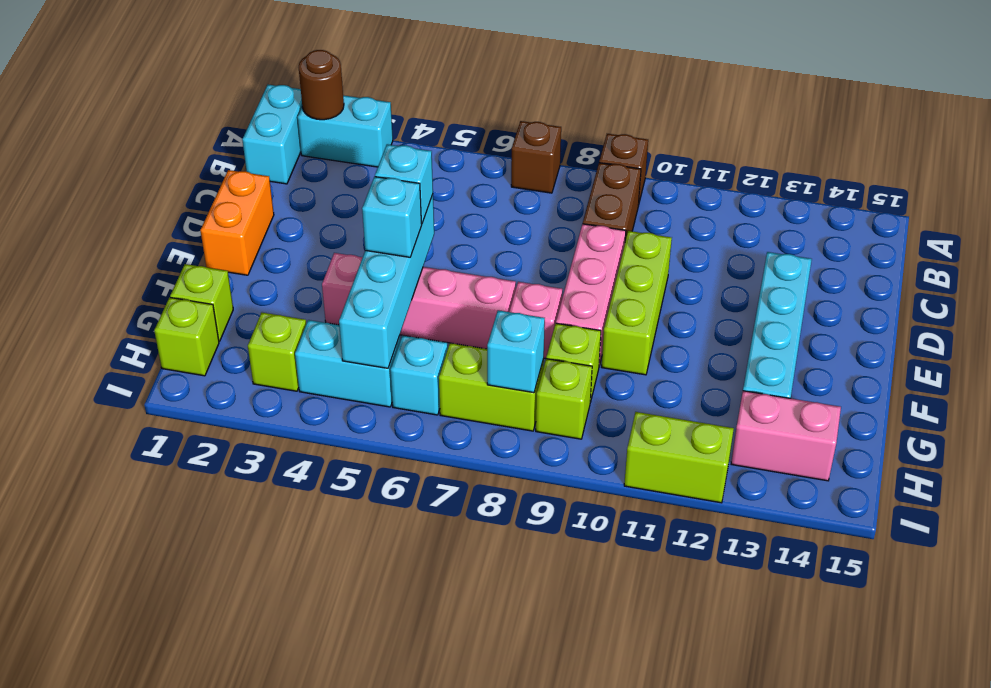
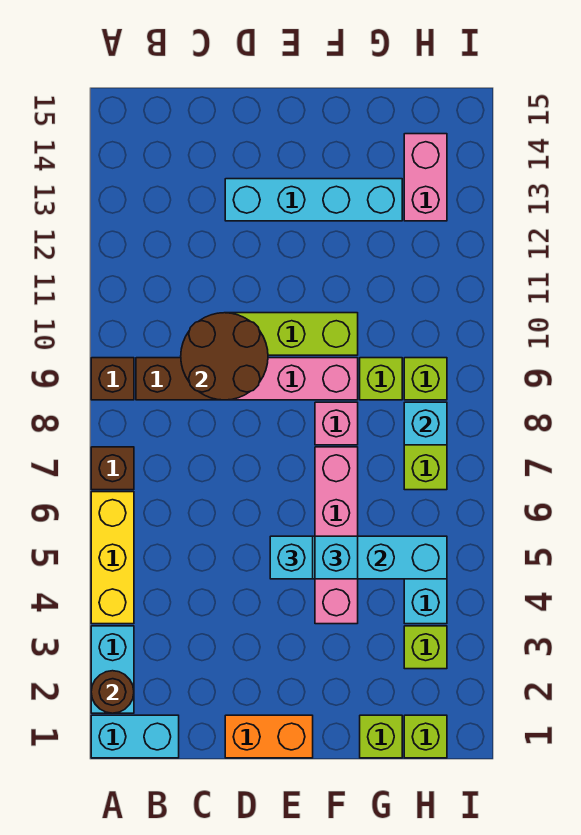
none -> yellow 1x3 brick [91,492,134,624]
none -> brown 2x2 round brick [181,313,268,400]
cyan 1x1 brick [391,335,448,415] -> none
lime 1x2 brick [624,412,734,503] -> none

